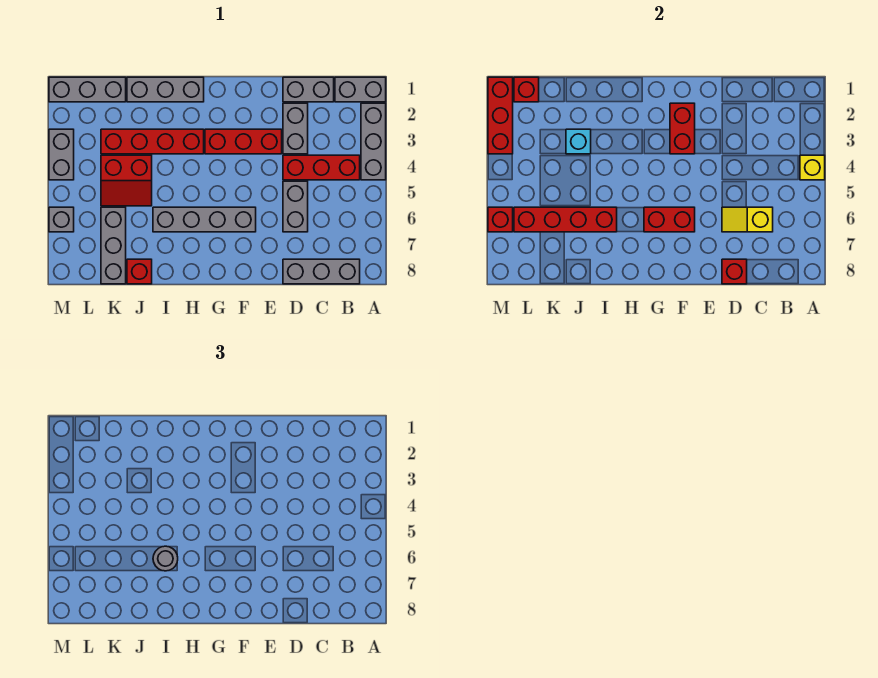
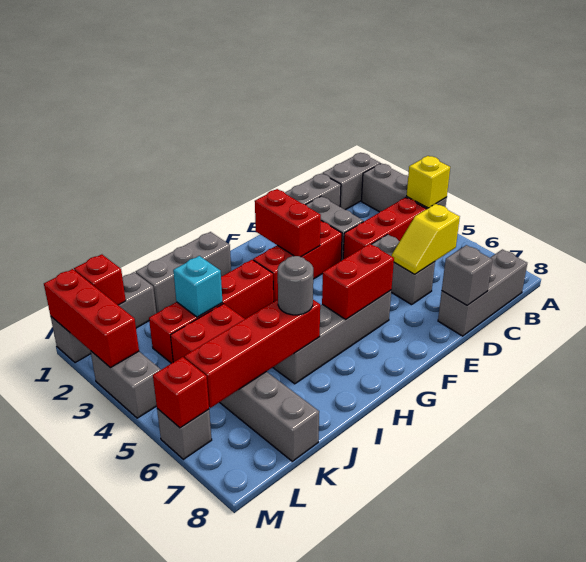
red 1x1 brick [722,259,747,284] -> grey 1x1 brick [442,245,492,305]
red 1x1 brick [127,259,152,284] -> none

